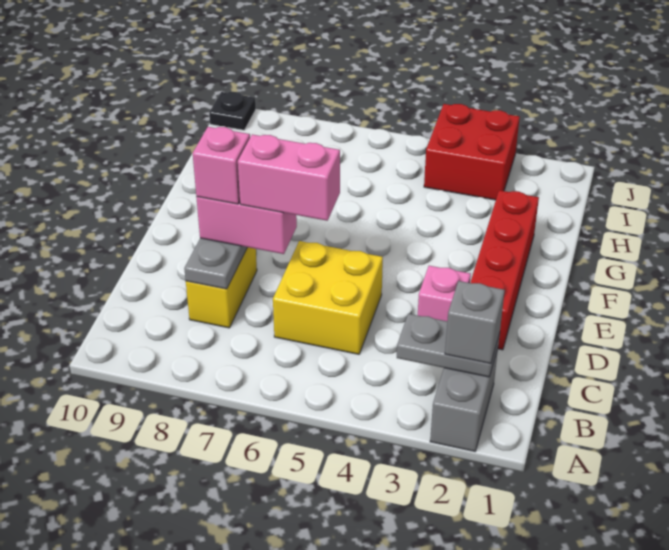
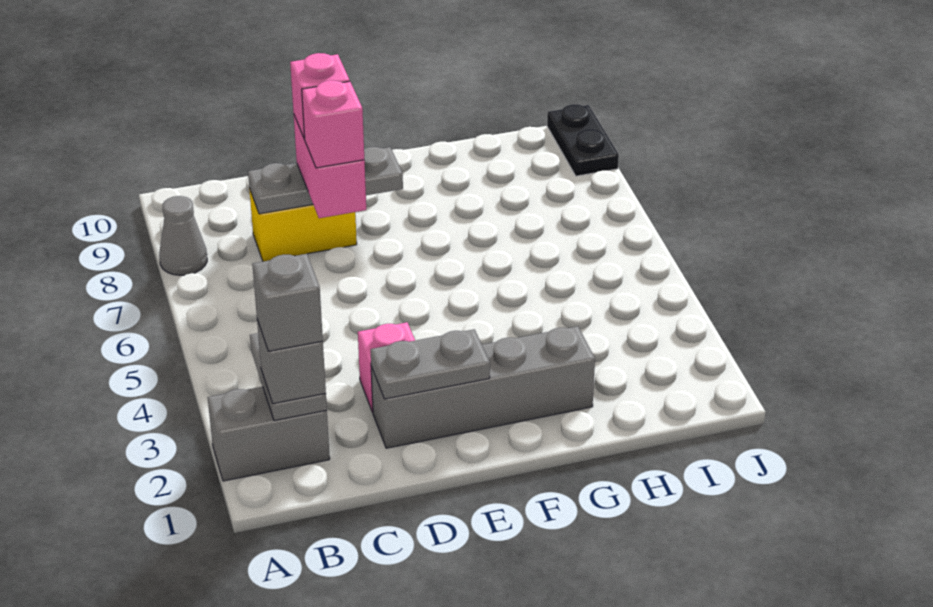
none -> grey 1x1 cone [159,196,207,275]
none -> grey 1x1 brick [252,254,323,351]
yellow 2x2 brick [273,241,383,354] -> none
red 1x4 brick [470,190,539,350] -> grey 1x4 brick [371,326,595,448]
none -> grey 1x2 plate [371,329,490,399]
pink 1x2 brick [238,134,340,221] -> pink 1x1 brick [302,80,364,168]
red 2x2 brick [424,104,520,200] -> none
black 1x1 plate [209,92,256,130] -> black 1x2 plate [547,104,619,176]

